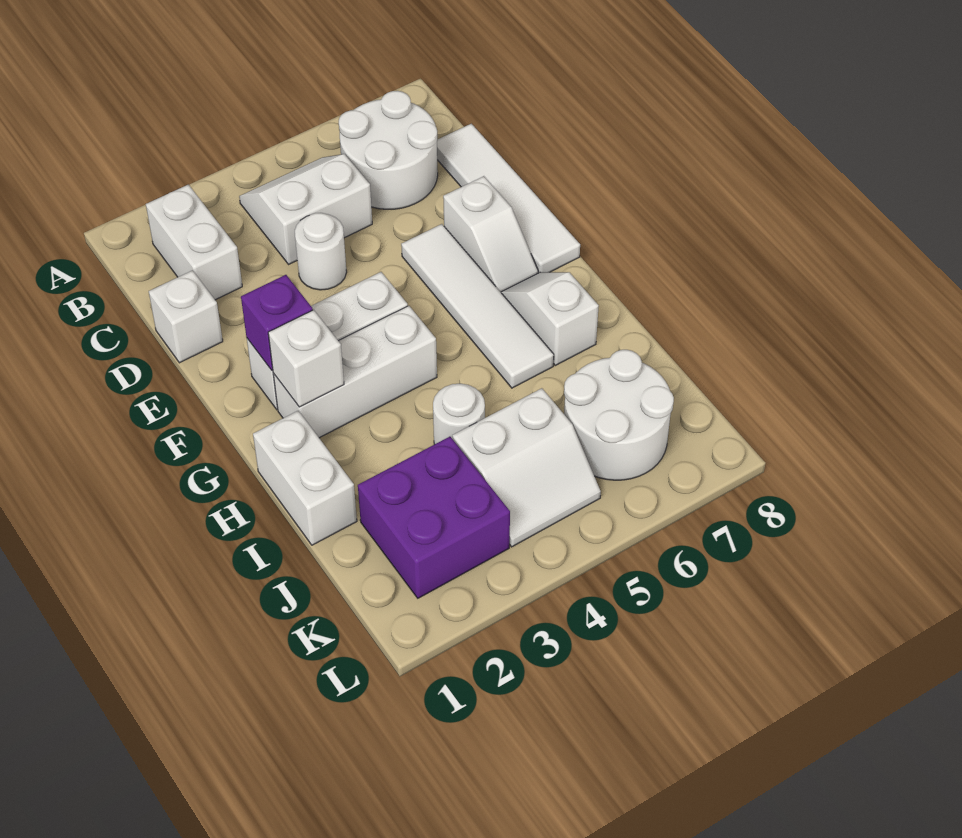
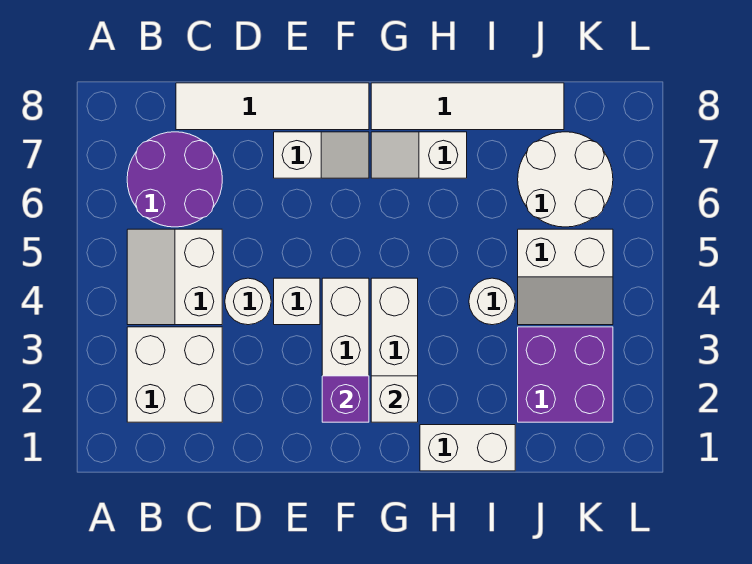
white 1x2 brick [146,185,242,300] -> white 2x2 brick [127,327,222,422]
white 2x2 round brick [339,91,438,209] -> purple 2x2 round brick [127,132,222,227]
white 1x1 brick [149,270,223,363] -> white 1x1 brick moved to [274,278,320,325]
white 1x4 tile [401,224,554,388] -> white 1x4 tile moved to [371,83,564,130]
white 2x2 slope [452,388,601,547] -> white 2x2 slope turned to [518,229,613,325]

